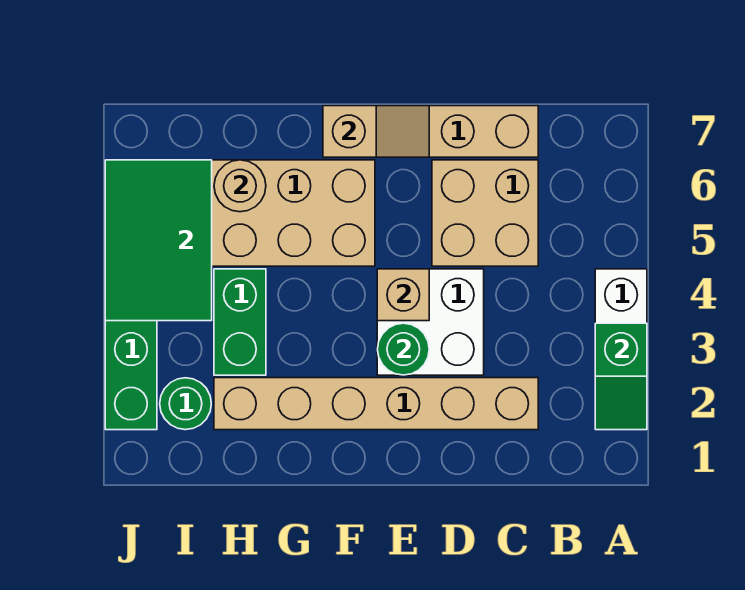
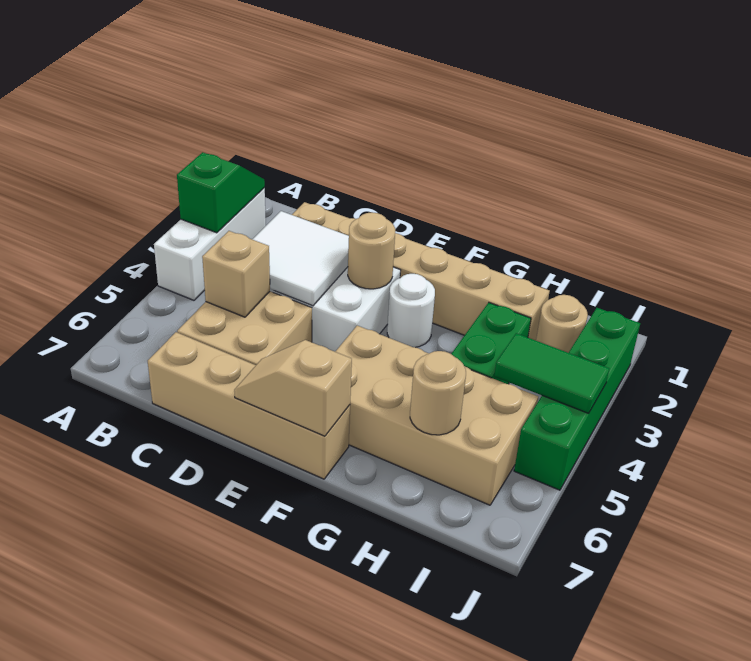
none -> white 2x2 tile [253,211,349,306]
green 1x1 round brick [377,323,429,375] -> tan 1x1 round brick [348,212,395,289]
tan 1x1 brick [377,269,429,321] -> tan 1x1 brick moved to [202,231,270,317]
none -> white 1x1 round brick [387,274,435,347]
green 1x1 round brick [160,378,211,430] -> tan 1x1 round brick [536,295,588,353]
green 2x3 tile [105,160,212,321] -> green 1x2 tile [494,333,609,413]

